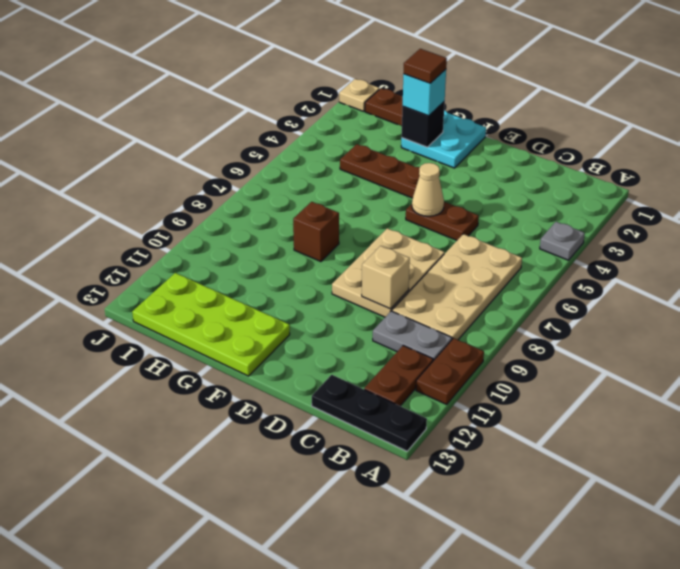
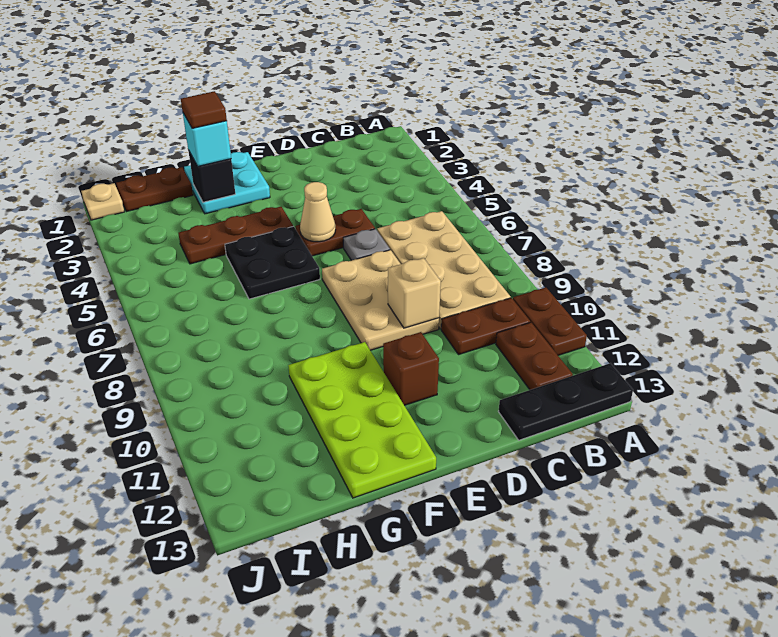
grey 1x1 plate [540,222,585,260] -> grey 1x1 plate moved to [343,229,390,260]
grey 1x2 plate [373,311,452,361] -> brown 1x2 plate [441,298,530,355]
none -> black 2x2 plate [225,226,320,299]
lime 2x4 plate [132,273,290,376] -> lime 2x4 plate turned to [288,342,436,498]
brown 1x1 brick [293,202,339,262] -> brown 1x1 brick moved to [383,332,439,405]

